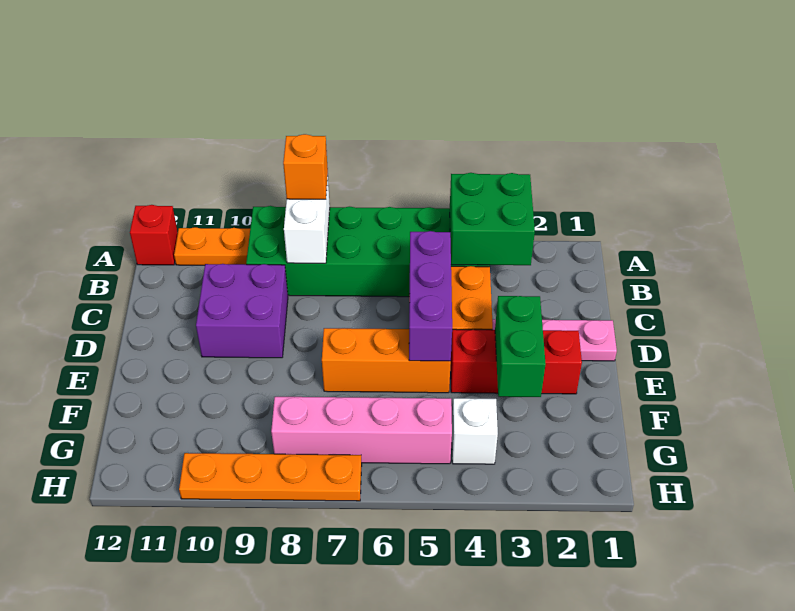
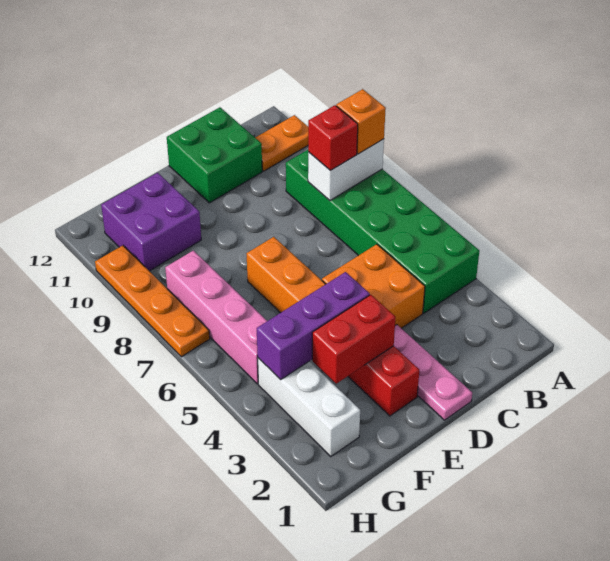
green 2x2 brick [450,173,535,265] -> green 2x2 brick moved to [167,107,262,203]
orange 1x2 plate [174,227,250,265] -> orange 1x2 plate turned to [255,115,308,171]
red 1x1 brick [130,205,178,265] -> red 1x1 brick moved to [308,105,358,171]
purple 1x3 brick [409,231,452,361] -> purple 1x3 brick moved to [257,272,370,380]
purple 2x2 brick [196,264,288,358] -> purple 2x2 brick moved to [101,173,201,271]
green 1x2 brick [495,296,546,397] -> red 1x2 brick [312,295,395,384]
white 1x1 brick [452,398,498,464] -> white 1x3 brick [258,358,360,456]

